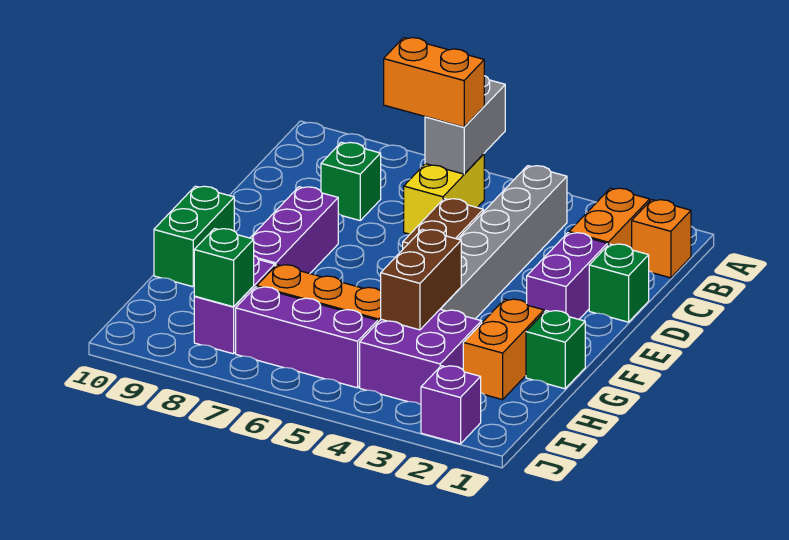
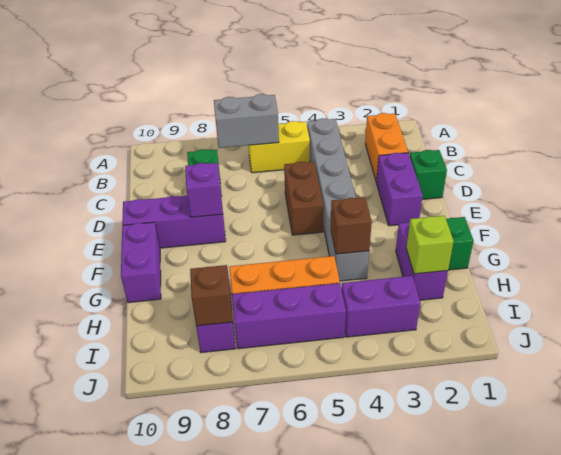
grey 1x2 brick [425,76,505,174] -> grey 1x2 brick turned to [214,94,279,148]
orange 1x1 brick [632,200,691,278] -> none
yellow 1x2 brick [404,154,484,234] -> yellow 1x2 brick turned to [248,121,310,173]
orange 1x2 brick [384,38,484,127] -> none
purple 1x3 brick [250,187,338,274] -> purple 1x3 brick turned to [122,196,226,248]
green 1x2 brick [154,186,234,287] -> purple 1x2 brick [121,222,161,303]
orange 1x2 brick [463,299,544,400] -> purple 1x2 brick [396,222,448,300]
brown 1x2 brick [381,230,461,330] -> brown 1x1 brick [331,197,372,254]
none -> lime 1x1 brick [406,216,454,274]
purple 2x2 brick [360,309,482,405] -> purple 1x2 brick [342,276,420,337]
green 1x1 brick [194,229,254,307] -> brown 1x1 brick [190,265,232,326]
purple 1x1 brick [421,366,481,444] -> purple 1x1 brick moved to [185,163,223,217]

